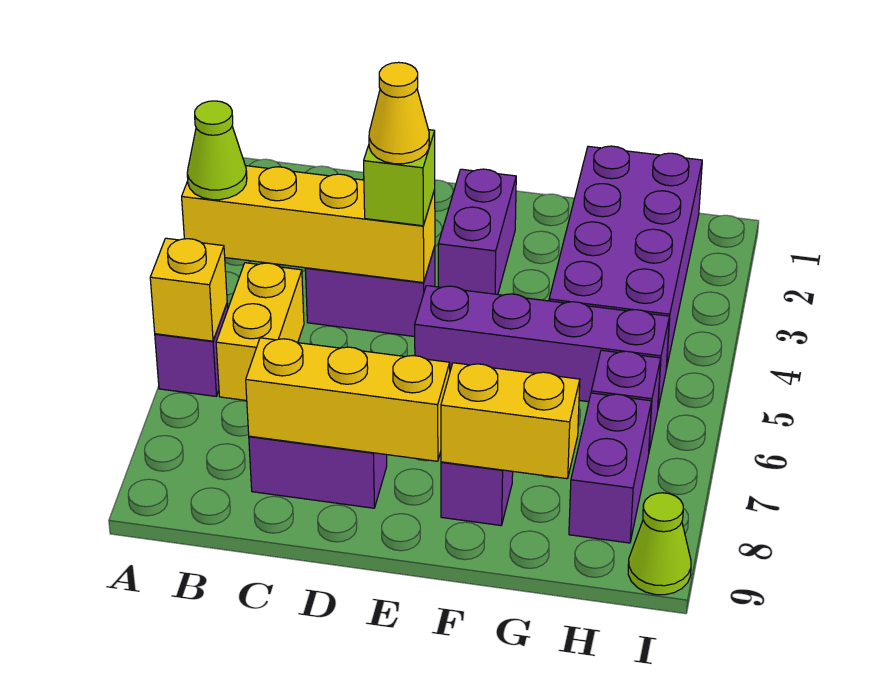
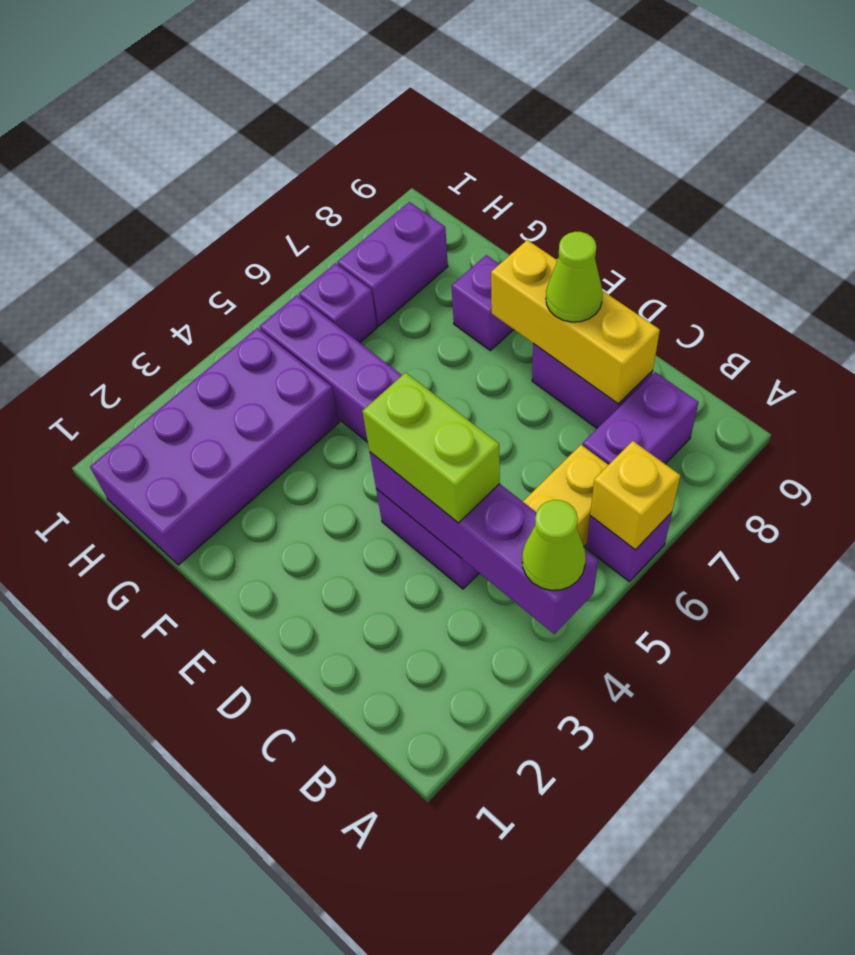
yellow 1x4 brick [182,166,435,283] -> purple 1x4 brick [370,452,598,634]
lime 1x1 brick [364,130,435,226] -> lime 1x2 brick [362,373,500,523]
yellow 1x1 cone [369,62,429,164] -> none
purple 1x2 brick [438,169,516,295] -> purple 1x2 brick moved to [583,372,699,465]
yellow 1x2 brick [441,363,580,479] -> none
lime 1x1 cone [628,493,691,595] -> lime 1x1 cone moved to [546,232,603,322]

